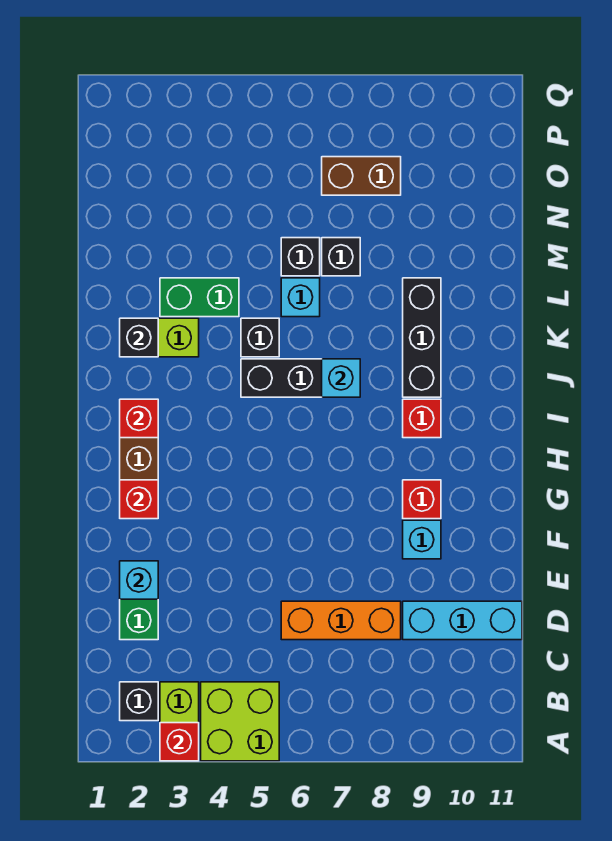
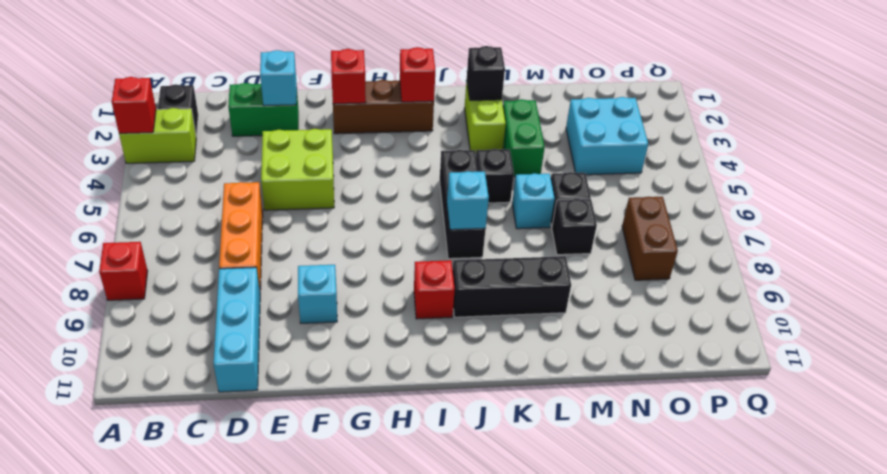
lime 2x2 brick [201,682,279,761] -> lime 2x2 brick moved to [261,129,334,210]
red 1x1 brick [403,480,441,519] -> red 1x1 brick moved to [99,242,148,300]
none -> cyan 2x2 brick [566,97,648,175]

